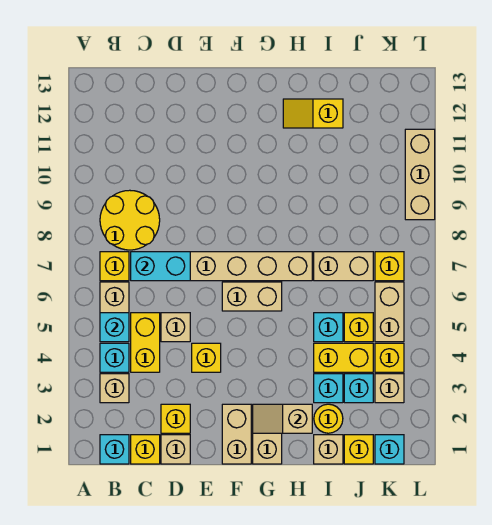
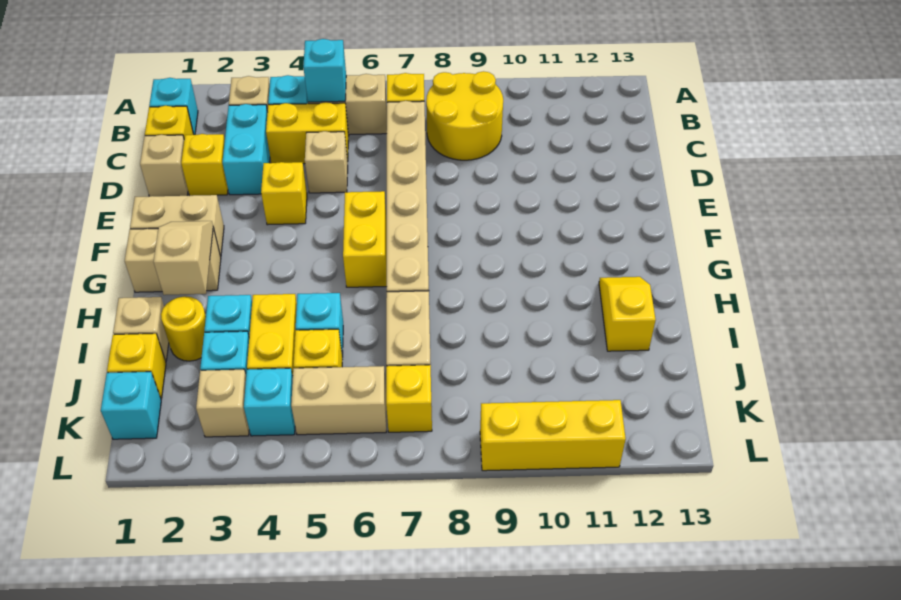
cyan 1x2 brick [131,252,190,281] -> cyan 1x2 brick moved to [222,104,270,195]
tan 1x2 brick [222,282,282,311] -> yellow 1x2 brick [343,191,387,287]
yellow 1x1 brick [375,343,404,372] -> cyan 1x1 brick [244,368,295,436]
tan 1x3 brick [405,129,435,220] -> yellow 1x3 brick [480,400,626,471]

